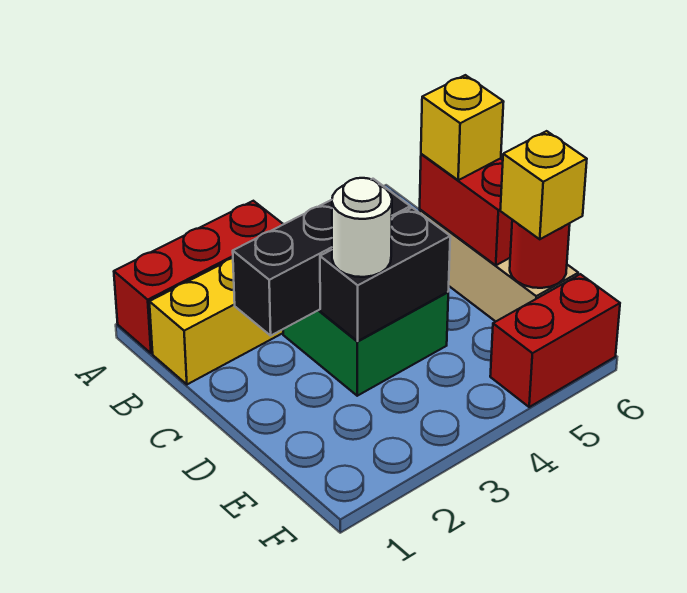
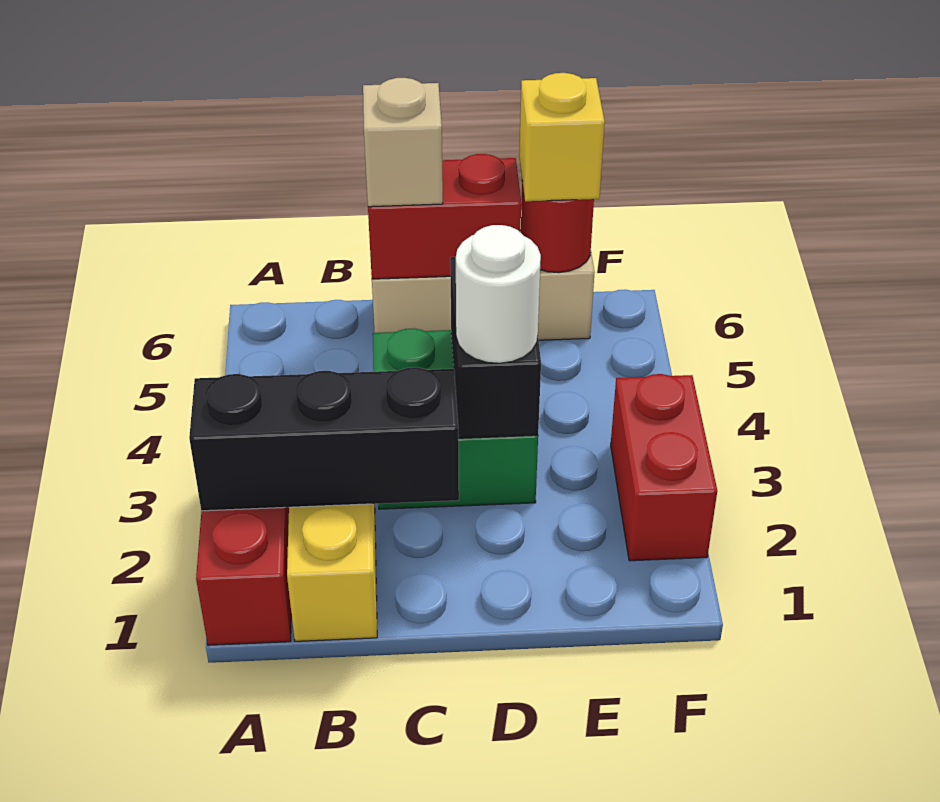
black 1x3 brick [233,179,410,336] -> black 1x3 brick turned to [189,367,459,511]
yellow 1x1 brick [421,75,504,180] -> tan 1x1 brick [363,78,443,207]
red 1x2 brick [490,274,620,407] -> red 1x2 brick moved to [611,374,717,561]

